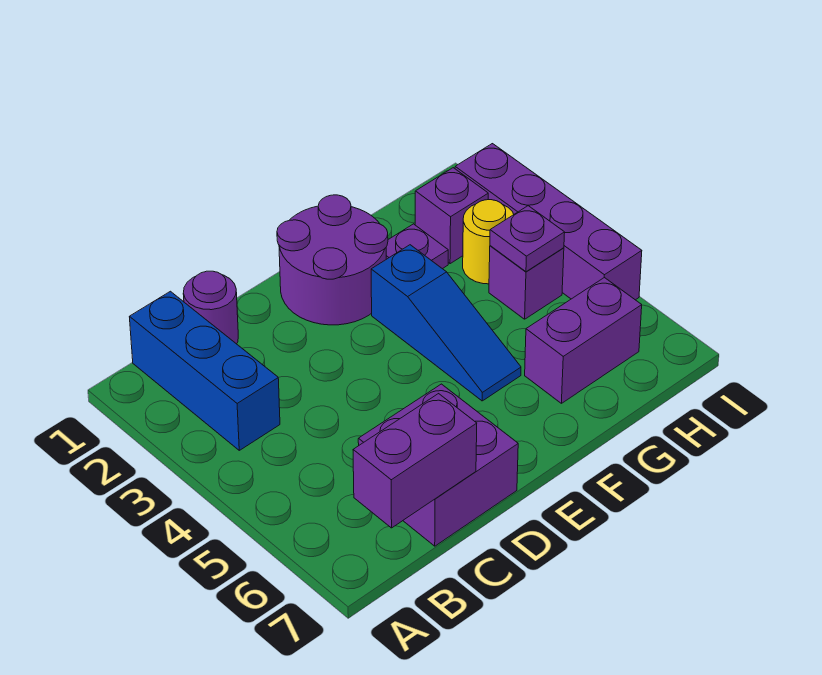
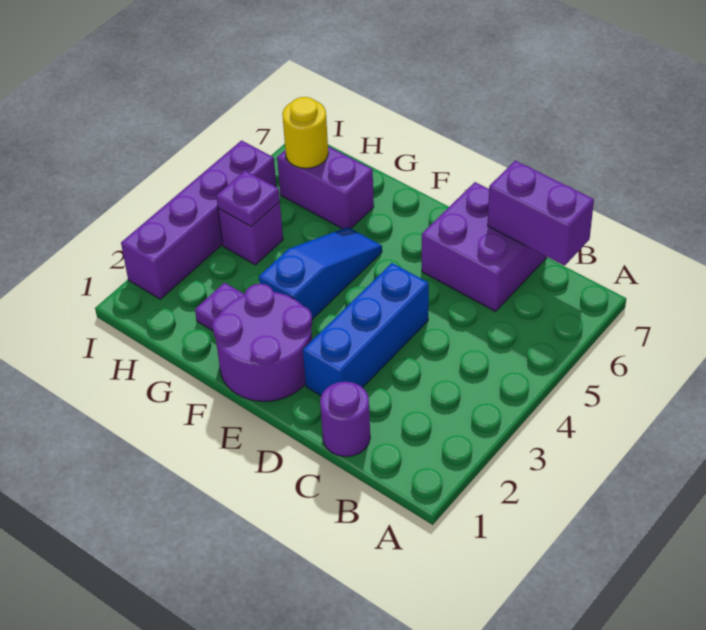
blue 1x3 brick [130,291,280,450] -> blue 1x3 brick moved to [303,263,429,396]
purple 1x1 brick [415,168,488,264] -> none
yellow 1x1 round brick [463,200,514,284] -> yellow 1x1 round brick moved to [282,97,328,168]

